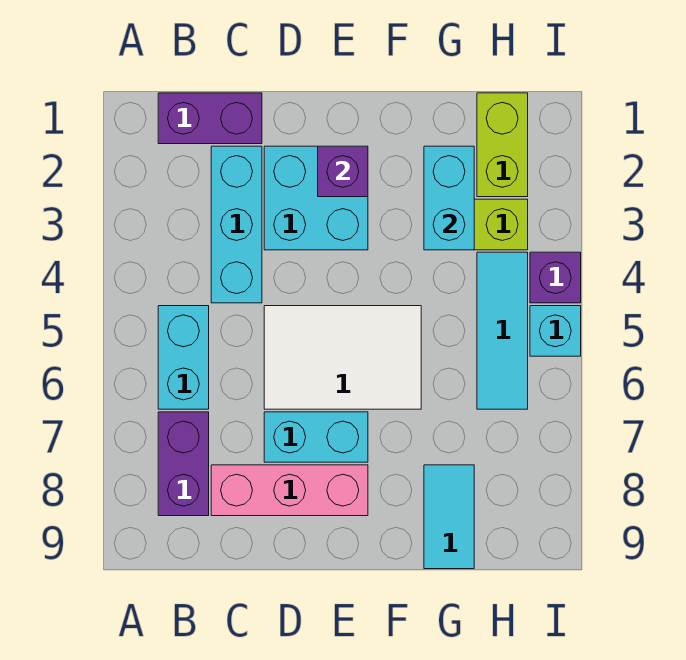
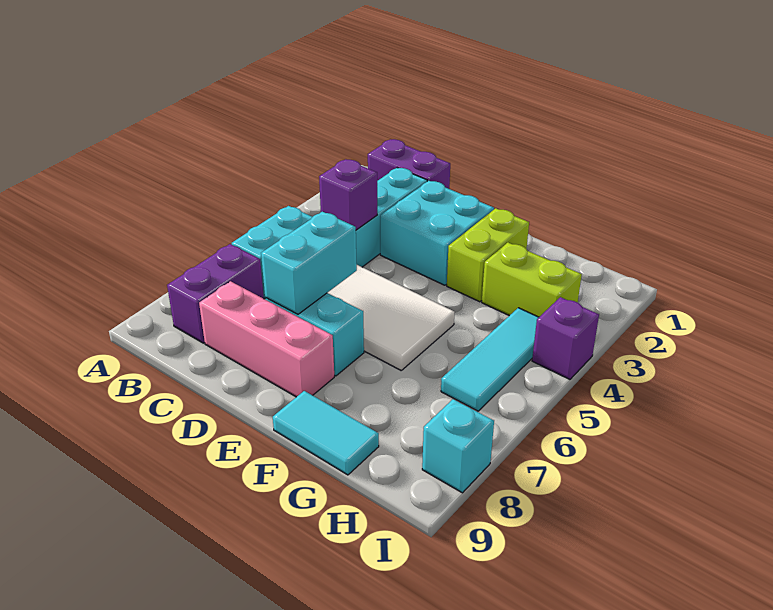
purple 1x1 brick [318,146,368,197] -> purple 1x1 brick moved to [319,159,377,230]
cyan 1x2 brick [424,146,474,250] -> cyan 1x2 brick moved to [261,212,357,314]
cyan 1x2 tile [424,465,474,569] -> cyan 1x2 tile turned to [273,391,379,475]
lime 1x2 brick [477,93,528,197] -> lime 1x2 brick moved to [447,208,529,302]
cyan 1x1 brick [530,306,581,356] -> cyan 1x1 brick moved to [422,399,494,493]

